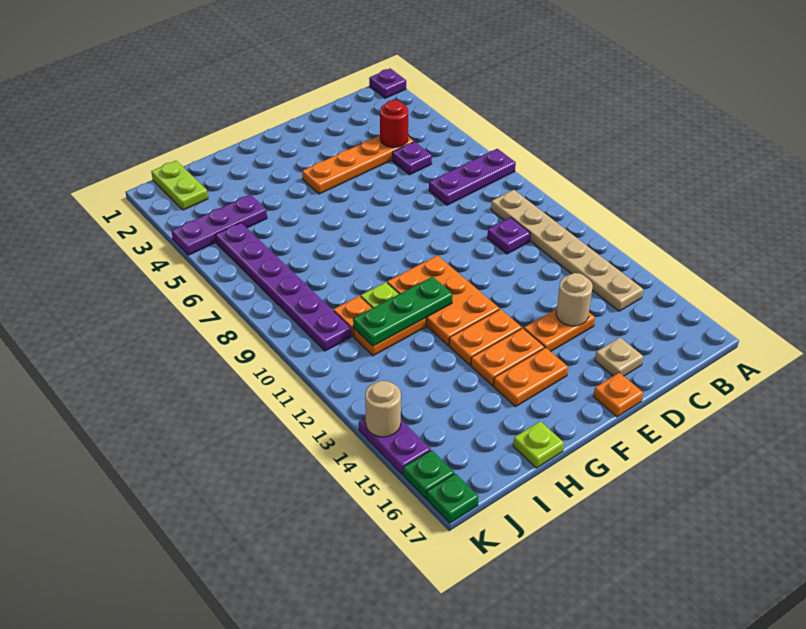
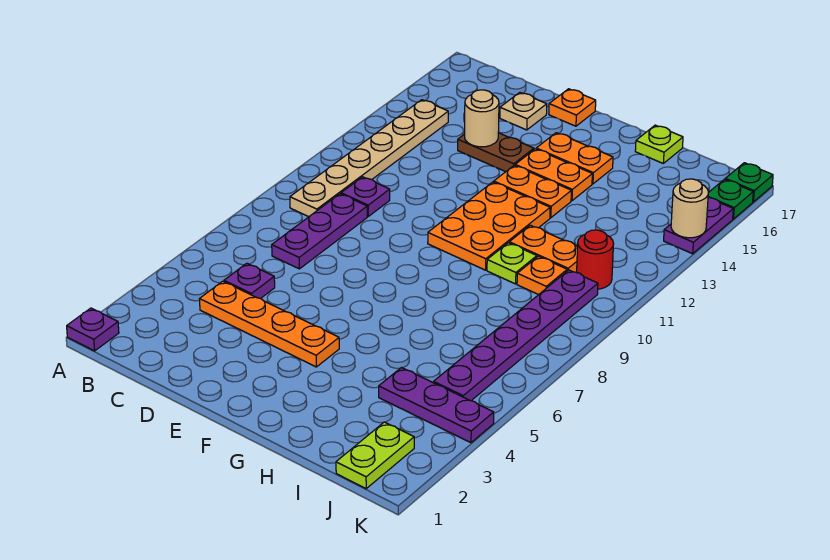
purple 1x3 plate [429,149,516,205] -> purple 1x3 plate turned to [272,194,367,269]
red 1x1 round brick [380,100,408,147] -> red 1x1 round brick moved to [577,230,614,289]
orange 1x2 plate [524,309,595,352] -> brown 1x2 plate [458,133,534,172]
green 1x3 plate [353,277,453,346] -> none

